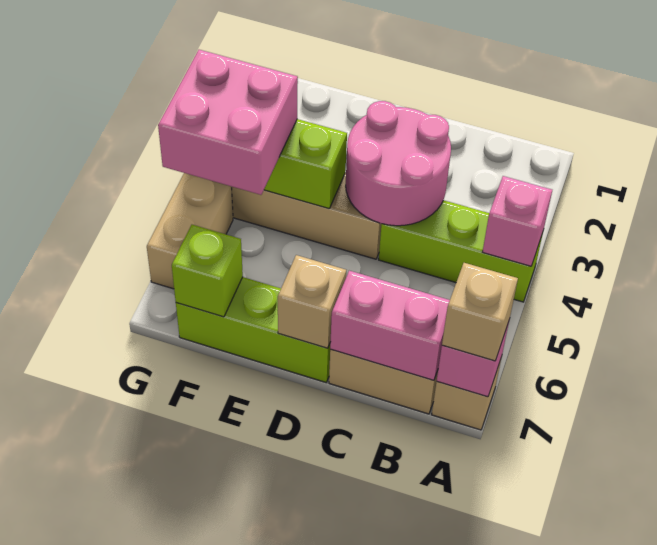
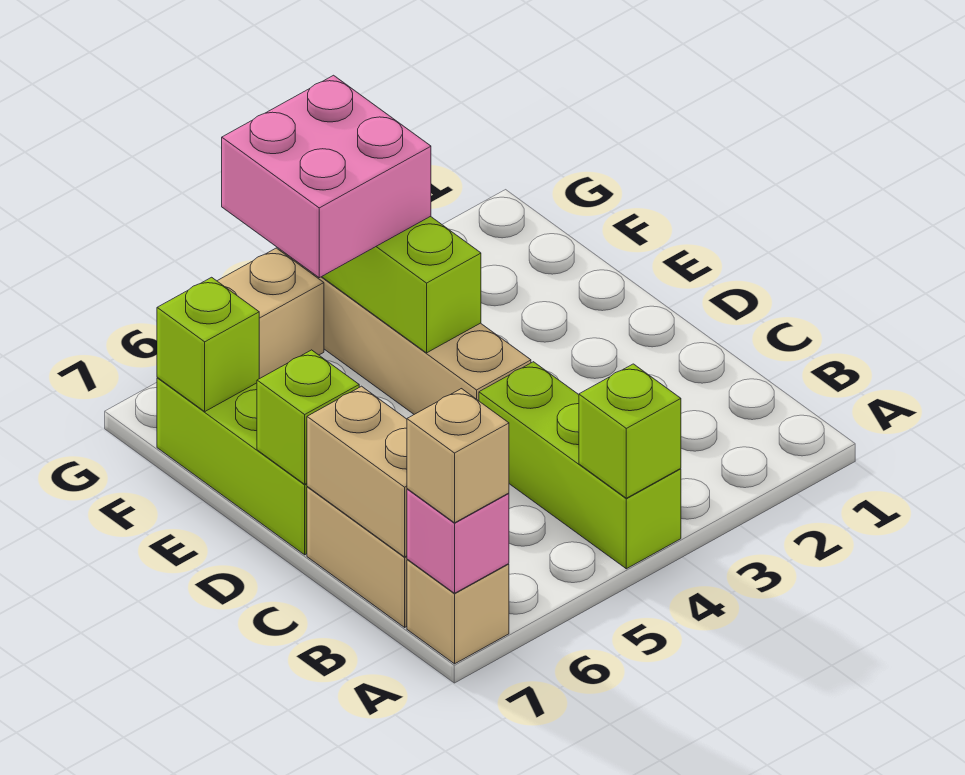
pink 1x1 brick [482,176,552,266] -> lime 1x1 brick [579,364,681,498]
pink 1x2 brick [330,271,450,380] -> tan 1x2 brick [307,386,407,557]
pink 2x2 round brick [346,101,451,226] -> none
tan 1x1 brick [278,255,346,348] -> lime 1x1 brick [257,350,359,484]

